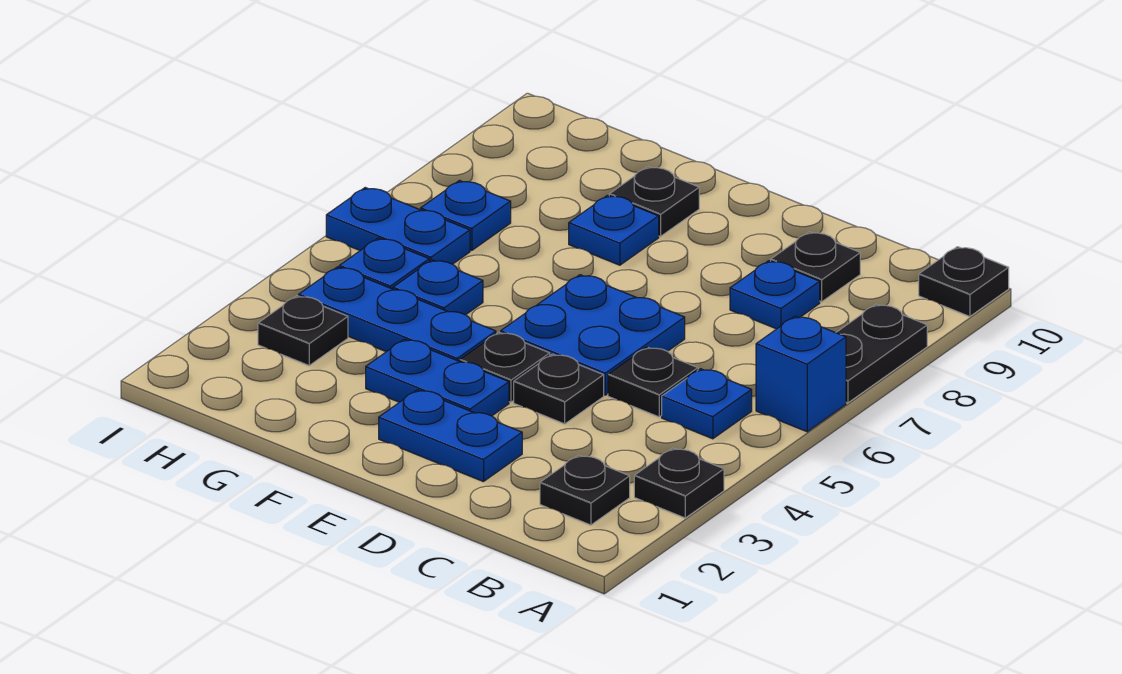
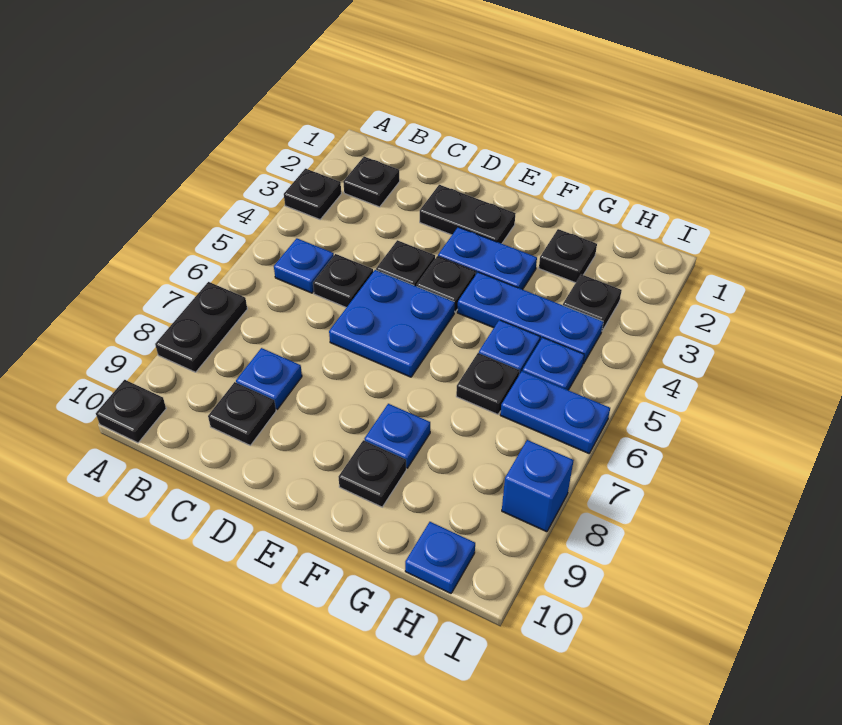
blue 1x1 brick [756,316,846,432] -> blue 1x1 brick moved to [502,440,574,532]
blue 1x2 plate [379,390,522,482] -> black 1x2 plate [420,185,516,244]
none -> black 1x1 plate [539,229,597,283]
none -> black 1x1 plate [456,353,520,414]
blue 1x1 plate [421,181,511,250] -> blue 1x1 plate moved to [405,522,475,593]

